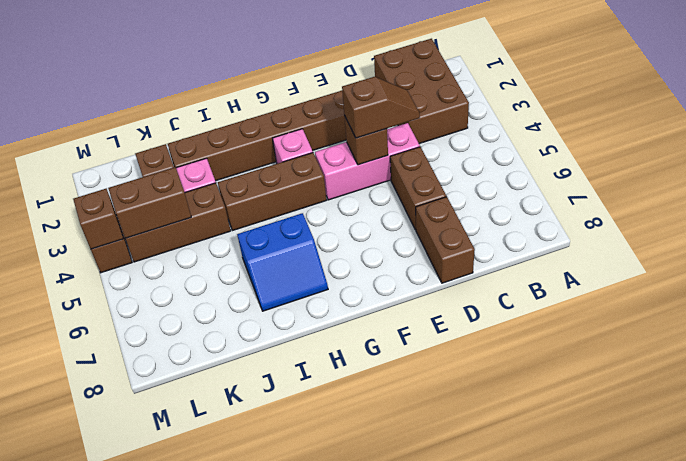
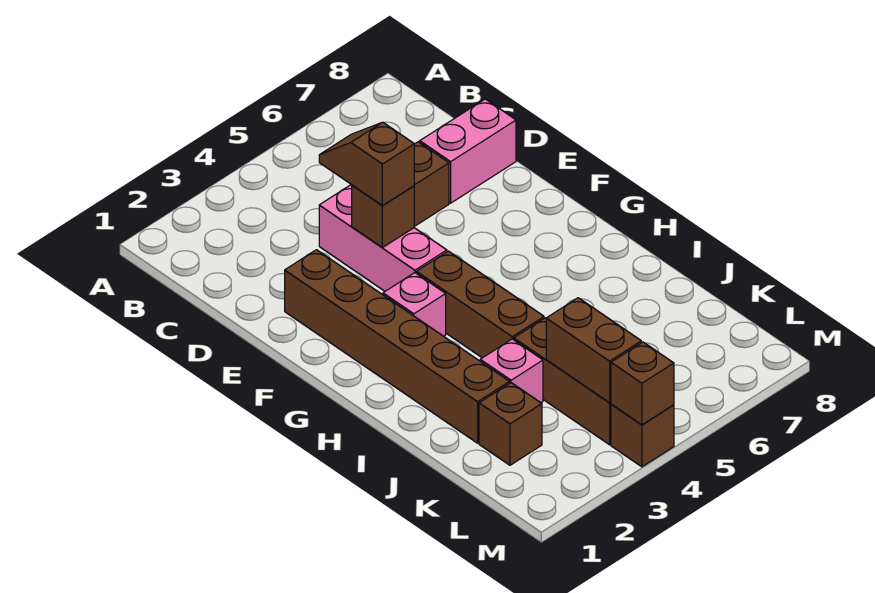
brown 2x3 brick [374,39,469,144] -> none
brown 1x2 brick [416,197,475,283] -> pink 1x2 brick [420,99,516,203]
blue 2x2 slope [237,213,328,311] -> none

